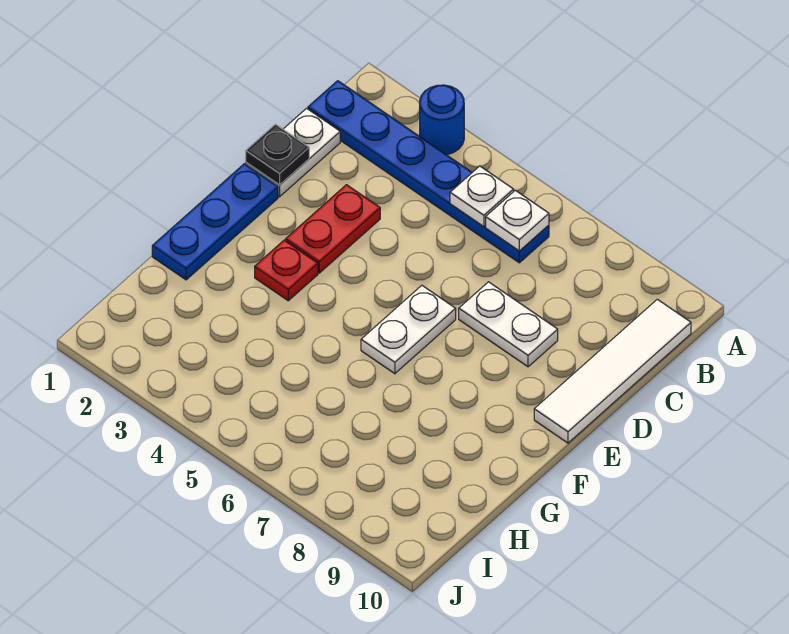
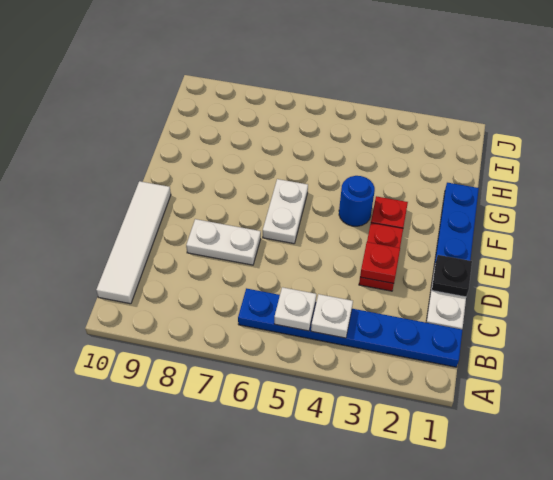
blue 1x1 round brick [420,85,464,155] -> blue 1x1 round brick moved to [339,176,375,226]
white 1x1 plate [486,190,549,251] -> white 1x1 plate moved to [311,294,353,338]
none -> red 1x1 plate [360,242,400,283]

